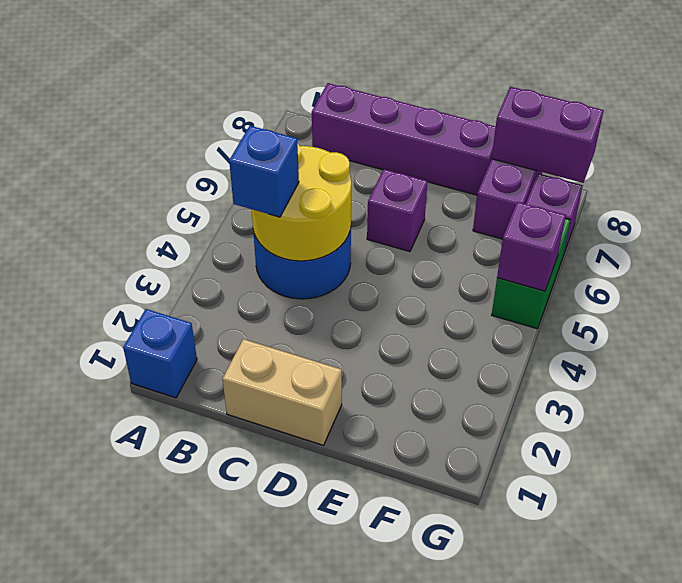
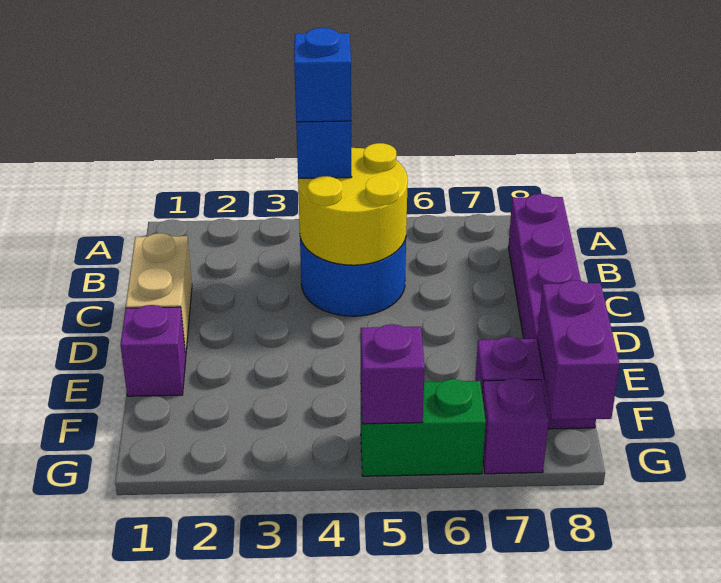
blue 1x1 brick [123,309,197,398] -> blue 1x1 brick moved to [294,28,351,122]
purple 1x1 brick [367,169,427,252] -> purple 1x1 brick moved to [120,305,186,396]

